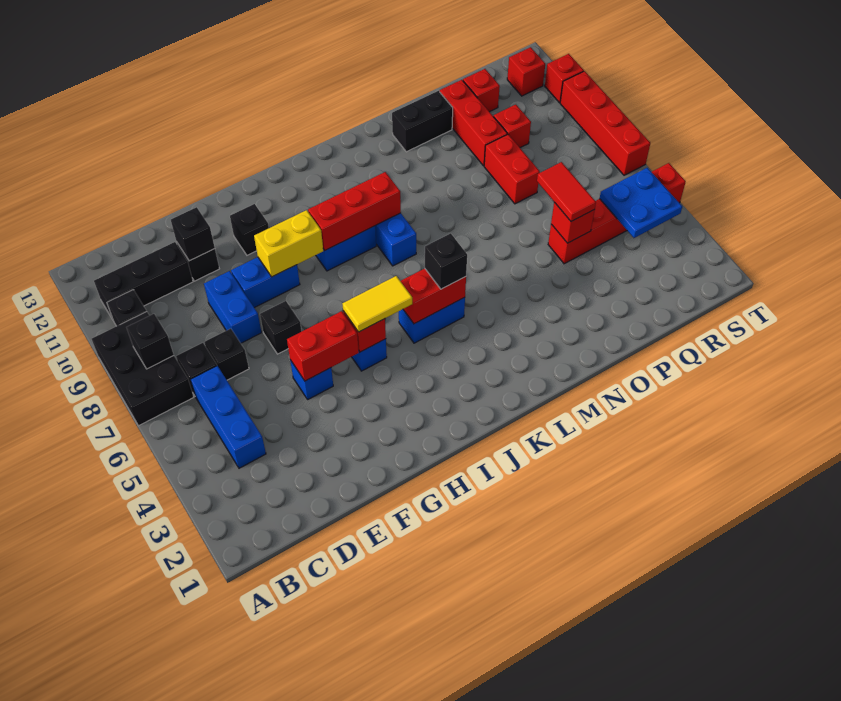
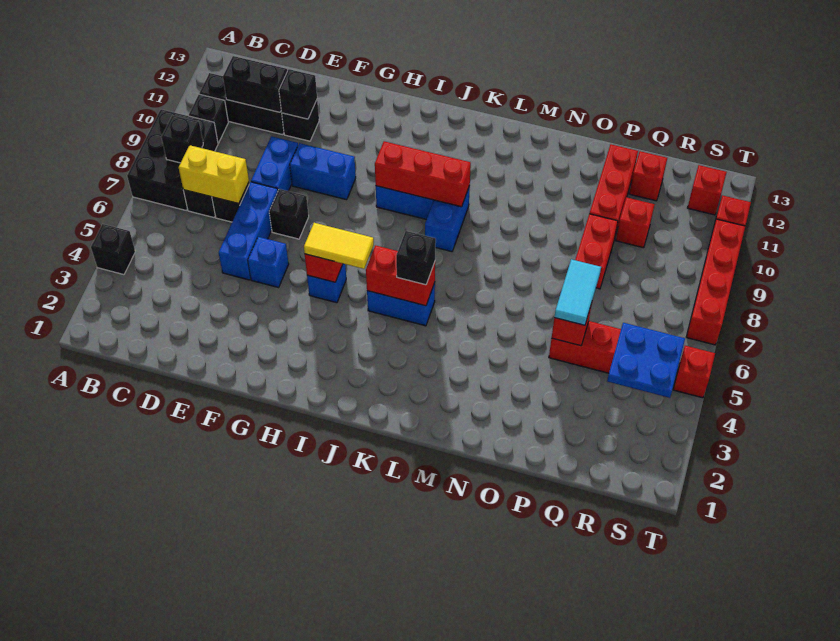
blue 1x3 brick [190,366,266,468] -> blue 1x3 brick moved to [219,182,278,280]
red 1x2 brick [287,311,359,381] -> none
yellow 1x2 brick [254,210,323,277] -> yellow 1x2 brick moved to [179,145,249,204]
black 1x1 brick [230,204,269,255] -> black 1x1 brick moved to [91,224,135,275]
black 1x2 brick [392,91,453,152] -> black 1x2 brick moved to [223,56,287,112]
red 1x2 tile [537,162,596,221] -> cyan 1x2 tile [554,259,601,325]

